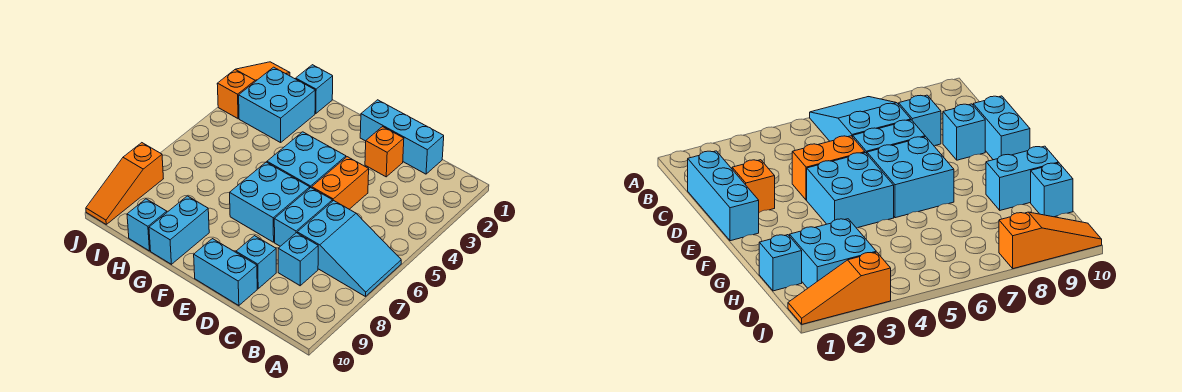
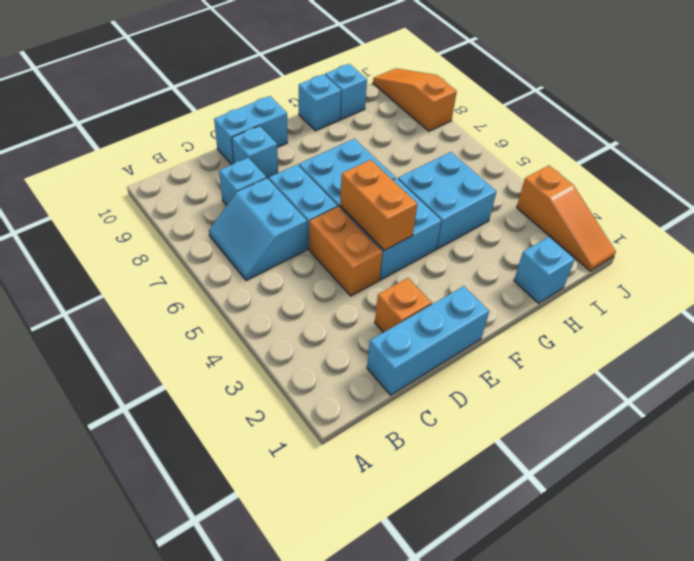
cyan 2x3 slope [297,201,401,297] -> cyan 2x2 slope [209,178,307,280]
none -> orange 1x2 brick [340,160,417,251]
cyan 1x2 brick [149,196,209,264] -> cyan 1x1 brick [299,74,341,131]
cyan 2x2 brick [239,67,315,143] -> cyan 2x2 brick moved to [398,152,496,249]

